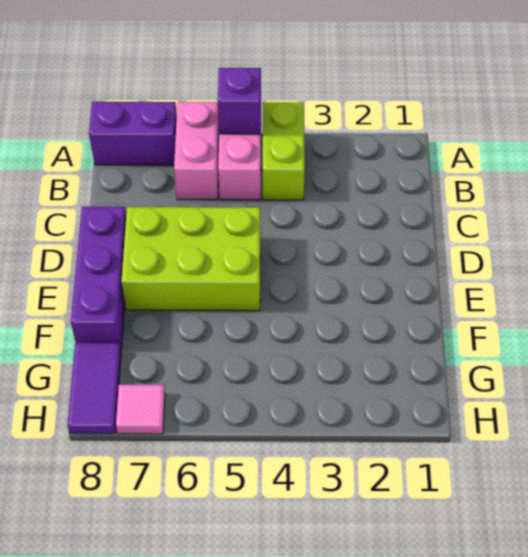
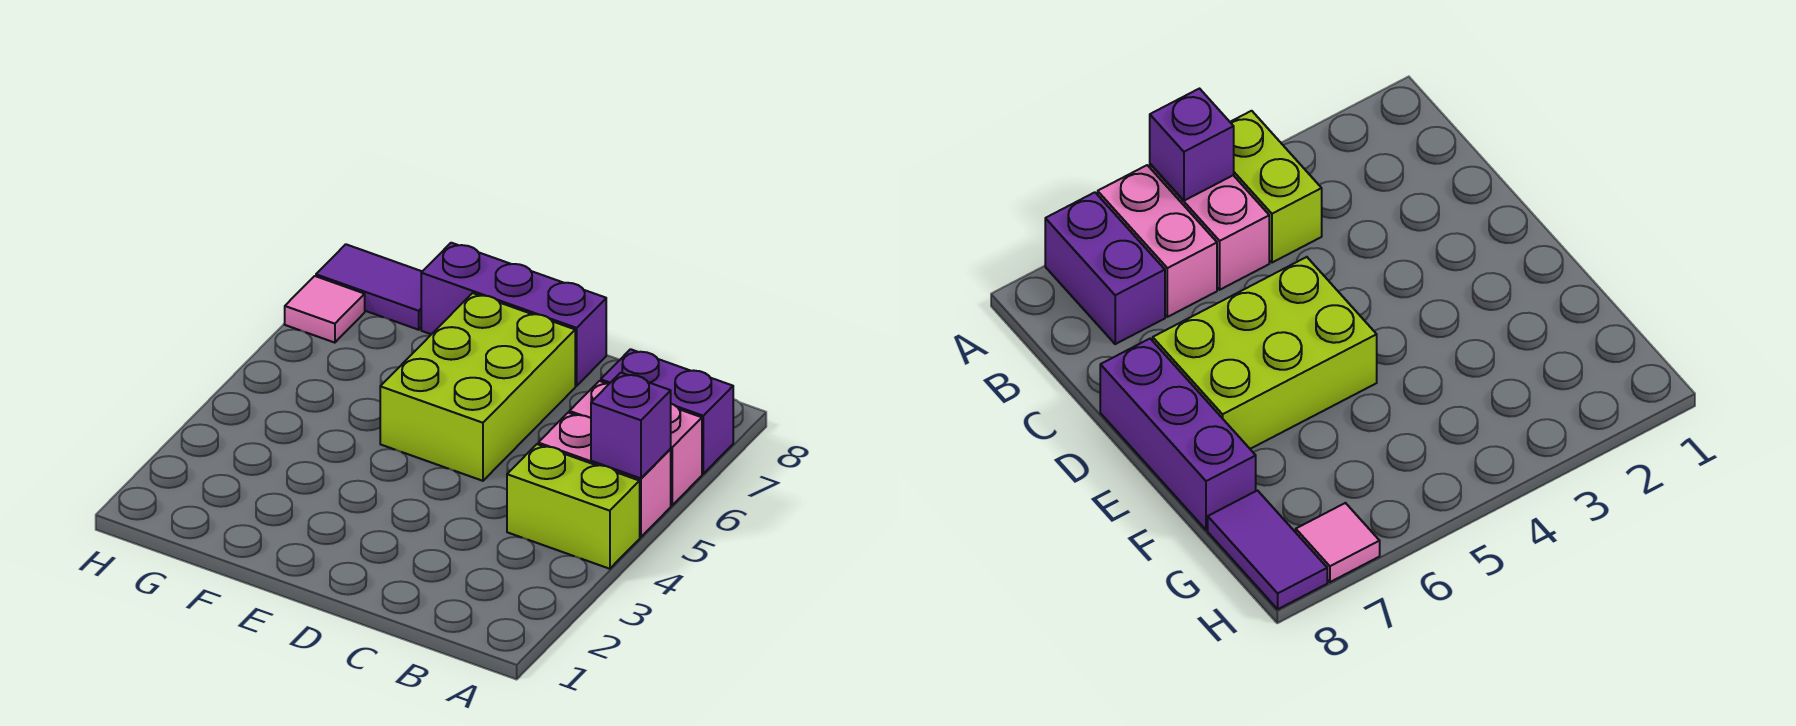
purple 1x2 brick [89,102,177,165] -> purple 1x2 brick turned to [601,349,733,474]

